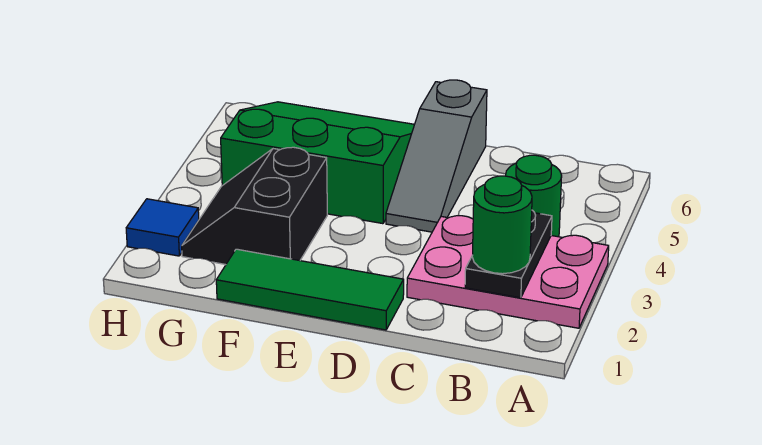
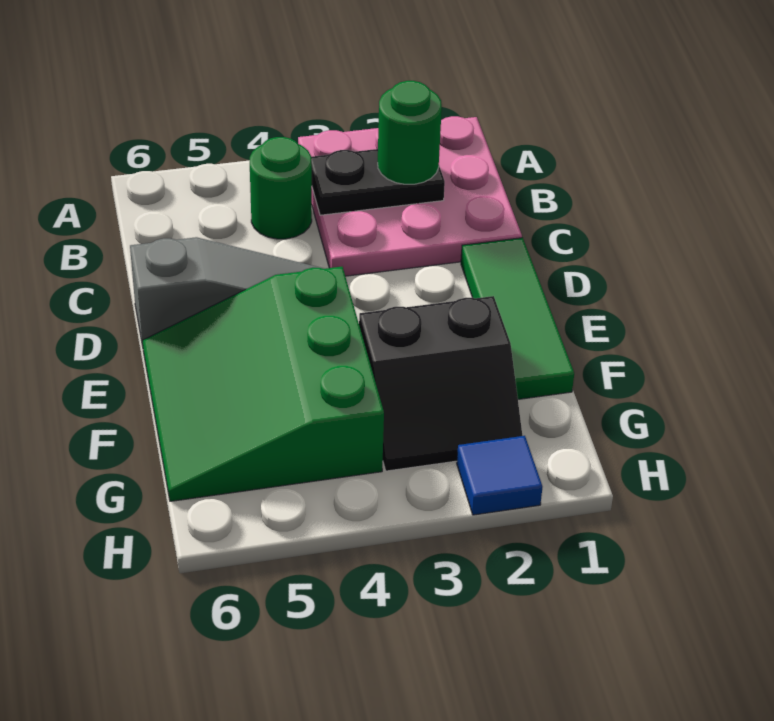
pink 2x3 plate [407,216,609,328] -> pink 3x3 plate [298,116,522,276]

